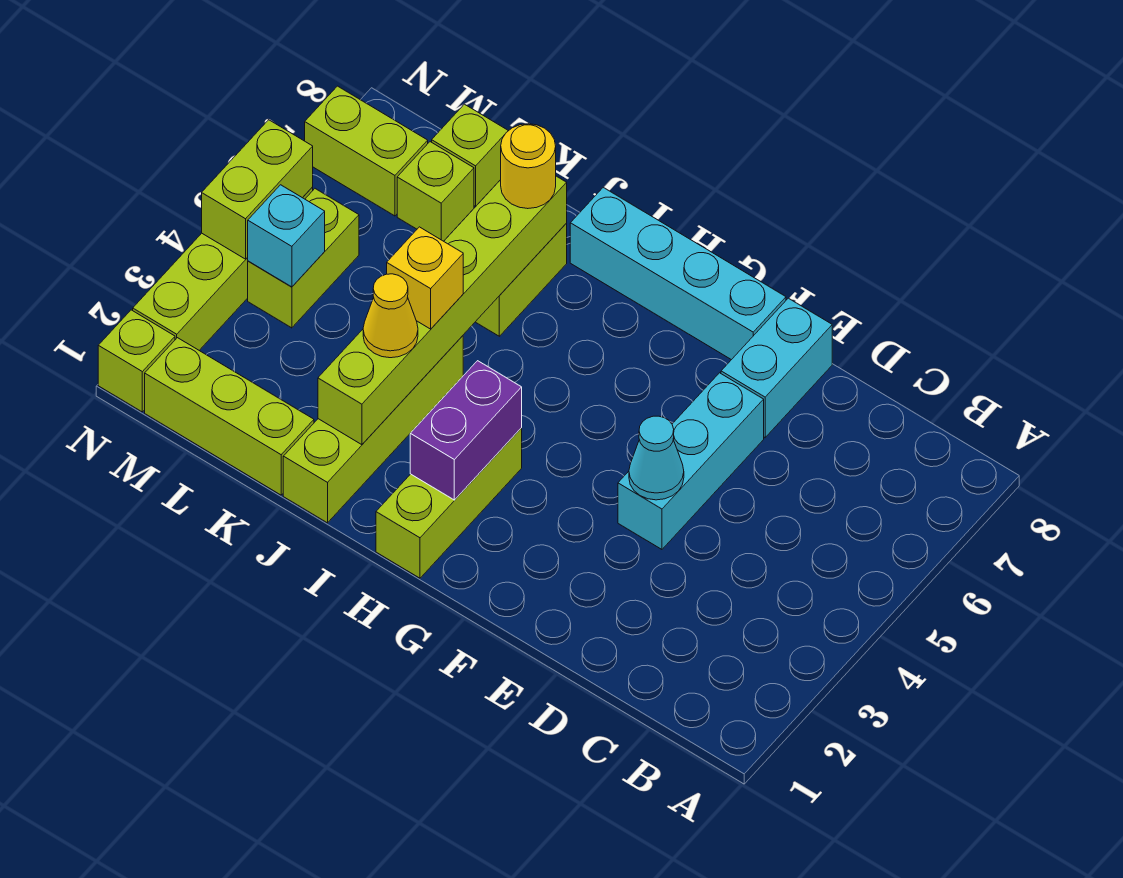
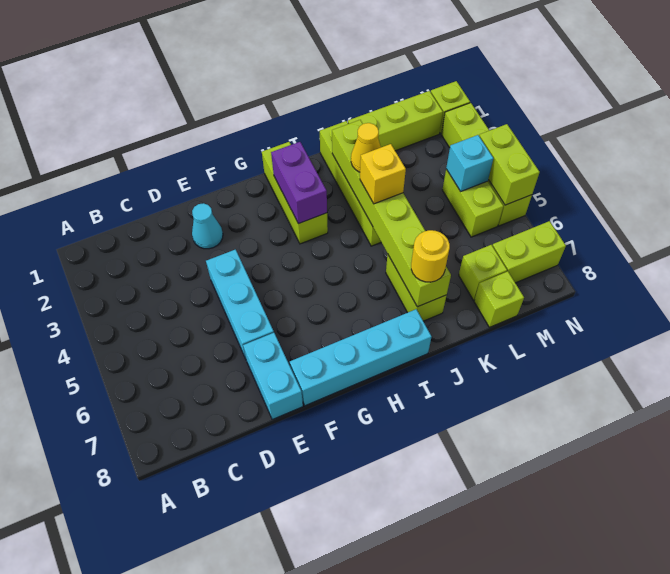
cyan 1x1 cone [629,416,684,500] -> cyan 1x1 cone moved to [192,203,223,249]

